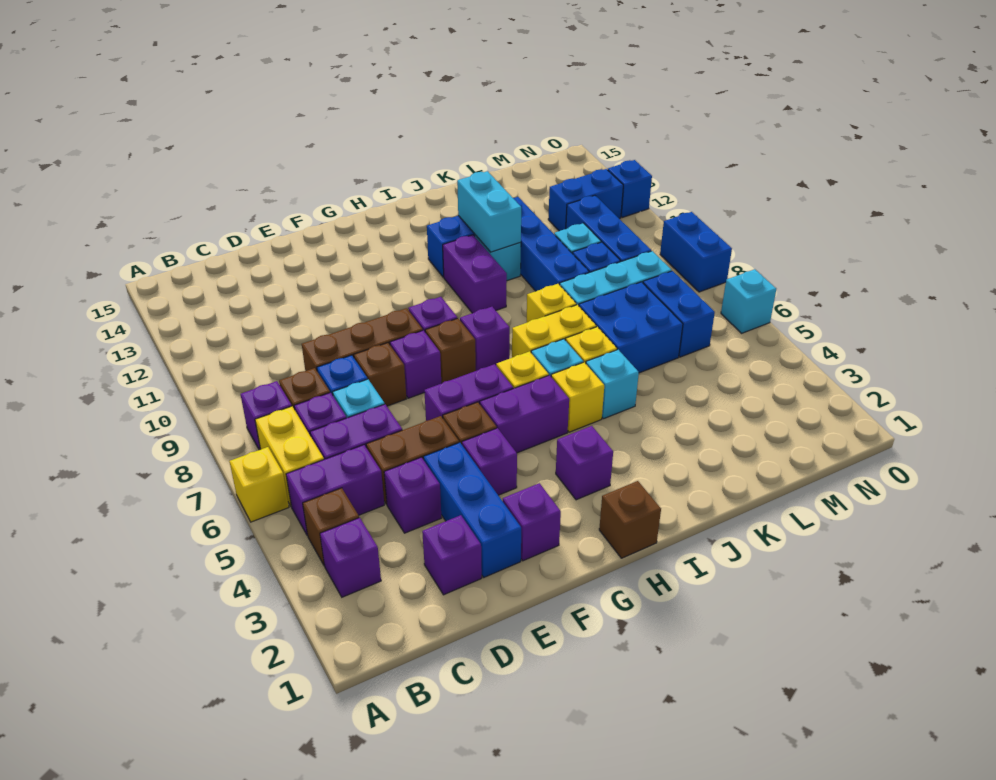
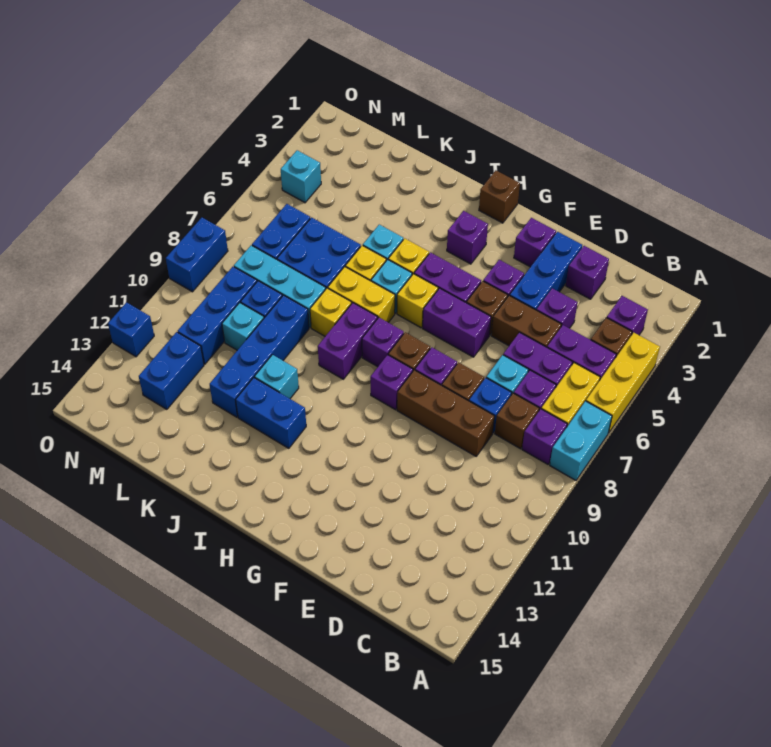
yellow 1x1 brick [229,447,289,522] -> yellow 1x3 brick [586,333,660,433]
purple 1x2 brick [443,235,507,313] -> purple 1x2 brick moved to [318,303,378,379]
cyan 1x2 brick [457,171,521,252] -> cyan 1x2 brick moved to [550,401,612,480]
blue 1x2 brick [548,169,623,231] -> blue 1x2 brick turned to [139,332,204,409]
cyan 1x1 brick [721,269,776,333] -> cyan 1x1 brick moved to [281,150,321,203]

